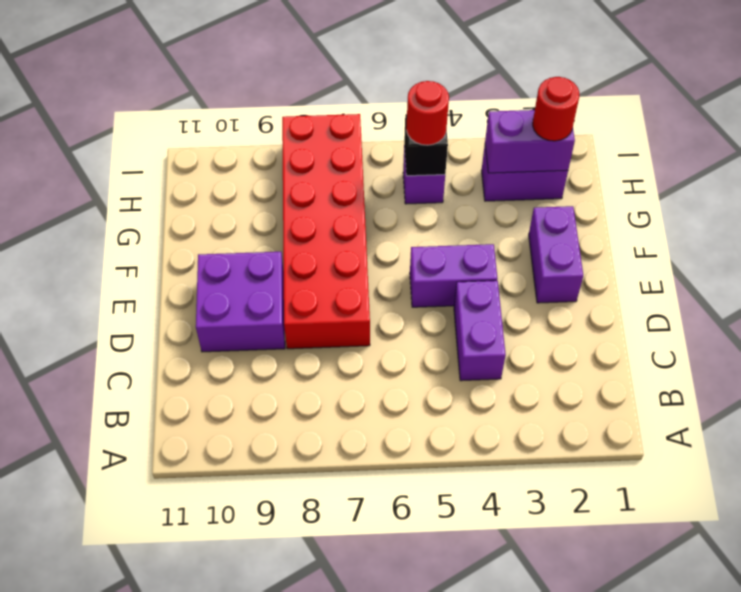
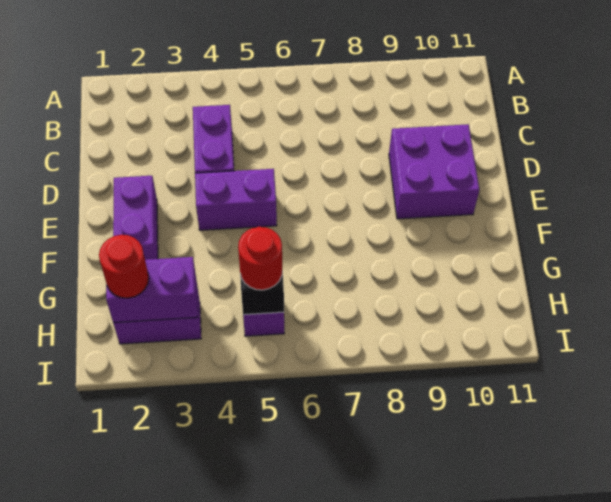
red 2x6 brick [282,114,370,349] -> none

